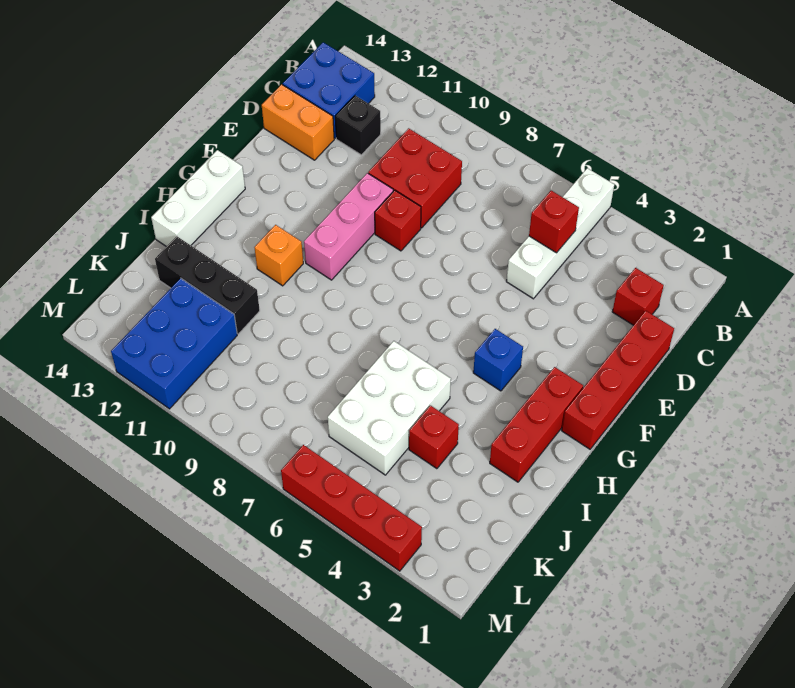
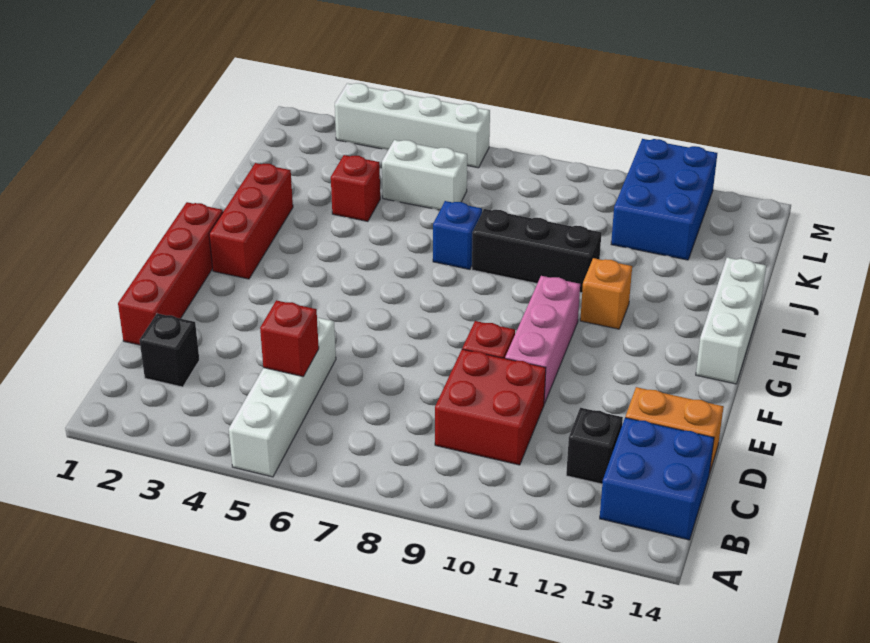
red 1x1 brick [612,268,664,325] -> black 1x1 brick [140,313,199,387]
blue 1x1 brick [473,329,523,391] -> blue 1x1 brick moved to [433,201,482,269]
white 2x3 brick [328,341,451,475] -> white 1x2 brick [382,140,467,210]
black 1x3 brick [155,236,260,334] -> black 1x3 brick moved to [472,209,601,293]
red 1x4 brick [281,445,422,571] -> white 1x4 brick [335,83,490,168]

